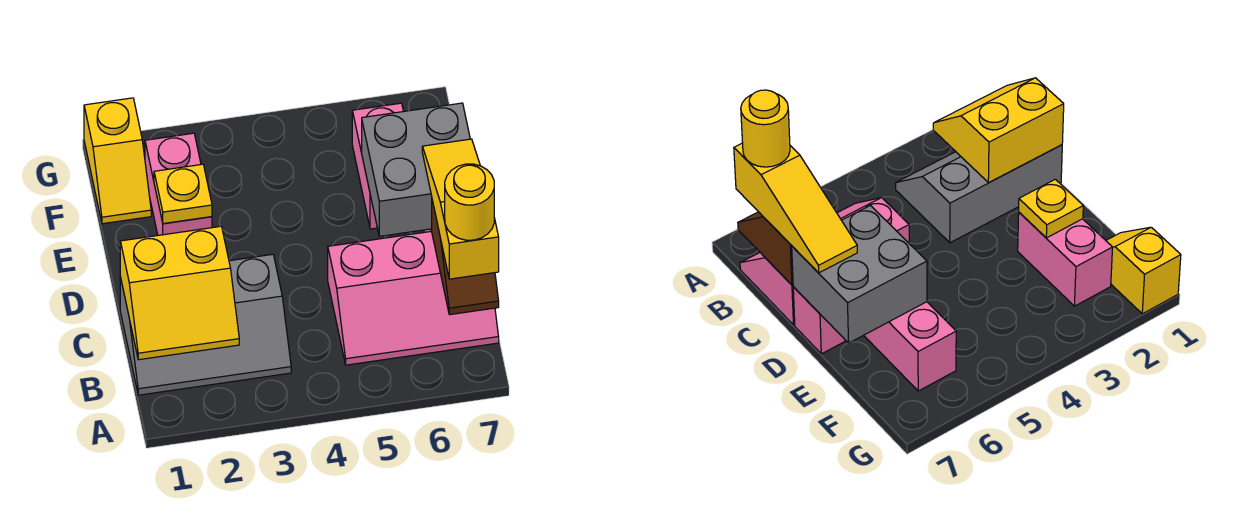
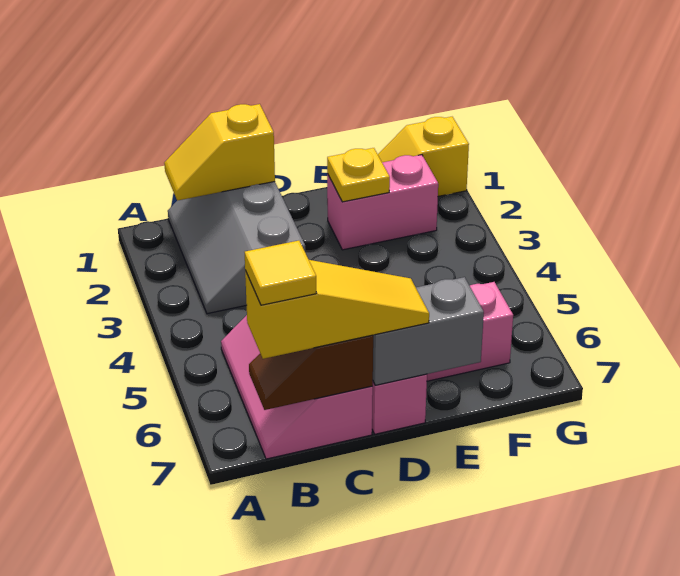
yellow 2x2 slope [120,226,239,360] -> yellow 1x2 slope [164,104,275,201]
yellow 1x1 round brick [445,164,494,240] -> yellow 1x1 tile [245,241,316,305]
grey 2x2 brick [362,103,470,236] -> grey 1x2 brick [373,277,484,385]

